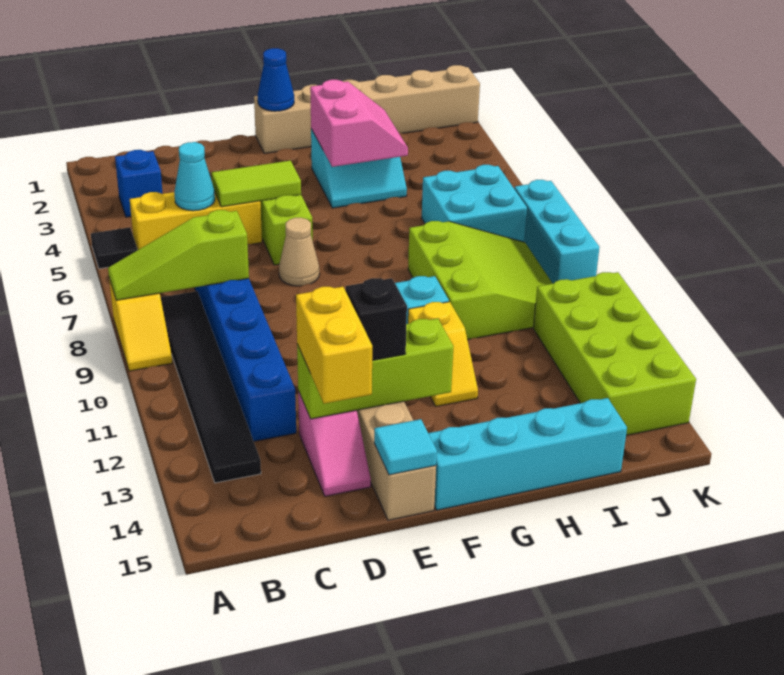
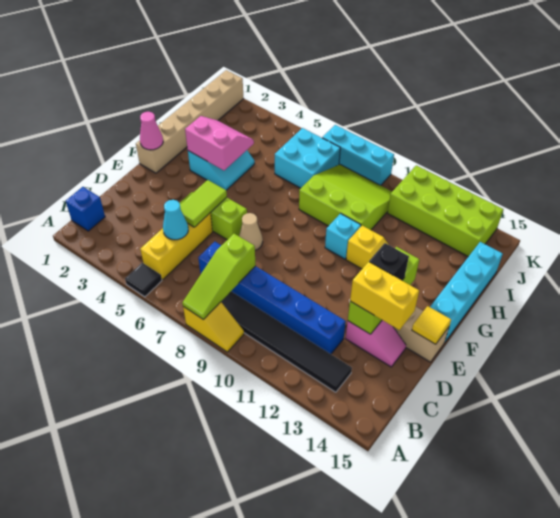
blue 1x1 brick [115,150,163,217] -> blue 1x1 brick moved to [66,187,105,231]
cyan 1x1 tile [374,419,437,475] -> yellow 1x1 tile [412,306,451,344]
blue 1x1 cone [258,48,294,111] -> pink 1x1 cone [140,112,163,150]

